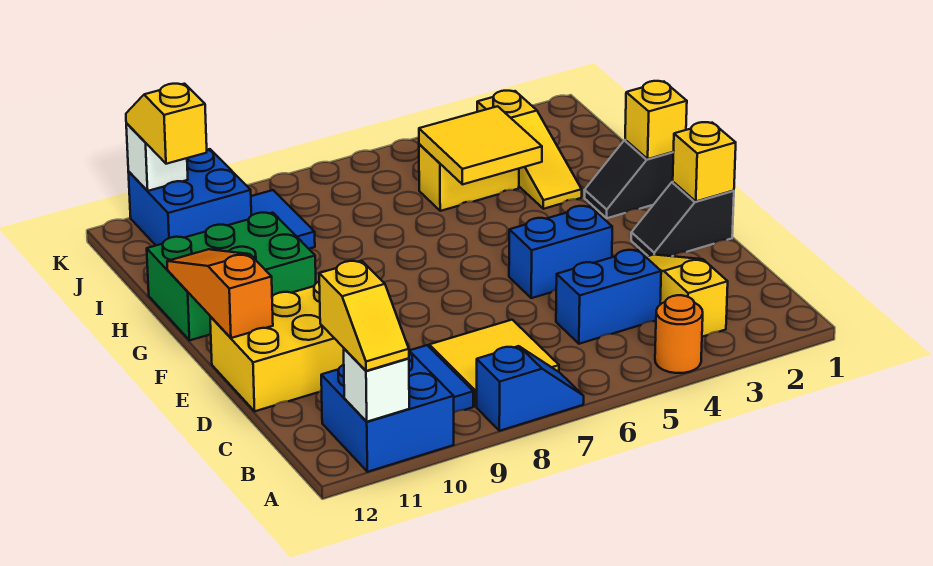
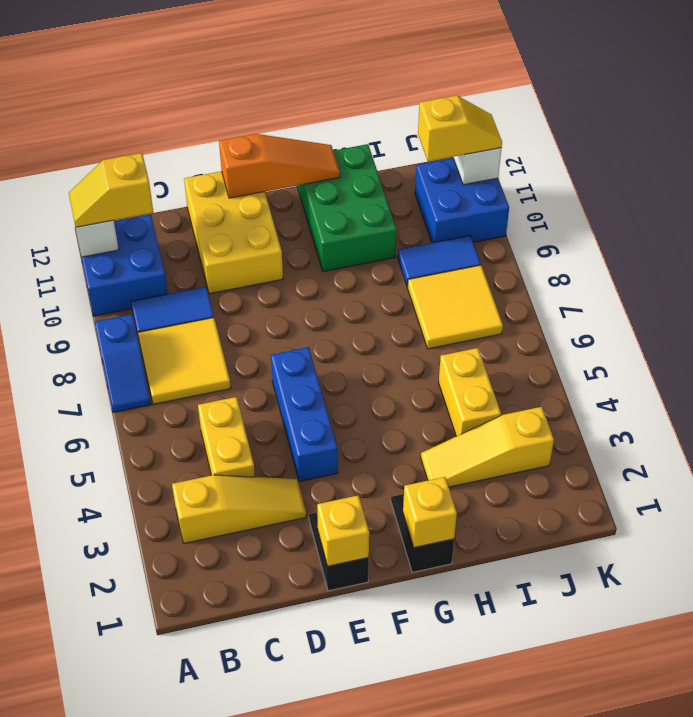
orange 1x1 round brick [655,295,703,373] -> none
blue 1x2 brick [556,250,661,344] -> yellow 1x2 brick [198,397,255,477]
blue 1x2 brick [509,206,612,298] -> blue 1x3 brick [271,347,338,481]
yellow 2x2 tile [419,106,542,184] -> yellow 2x2 tile moved to [408,265,503,349]

